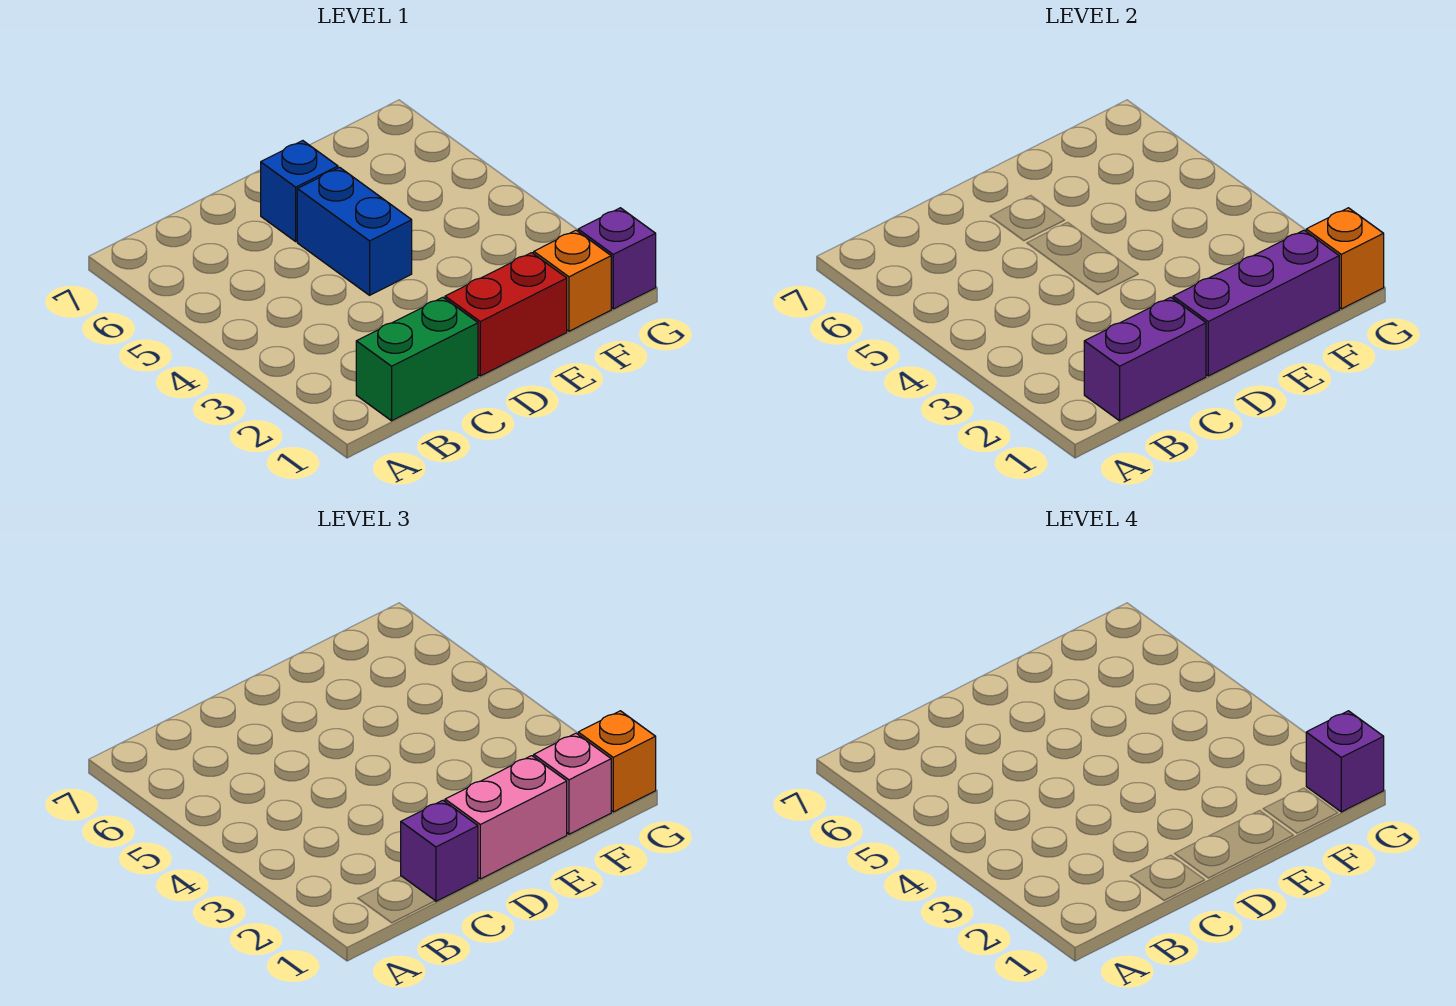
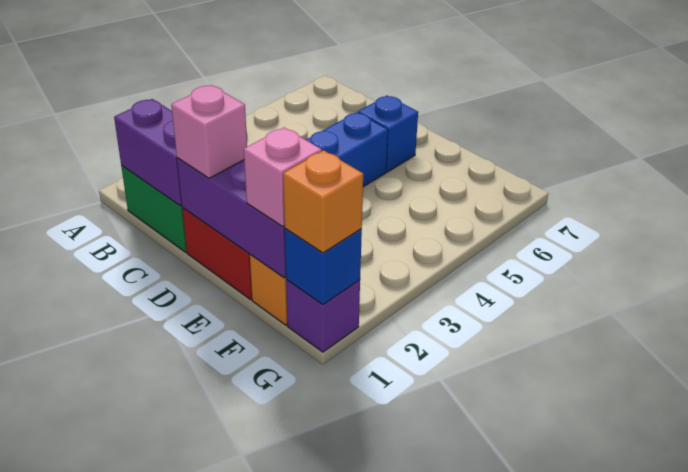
purple 1x1 brick [401,800,478,901] -> none
pink 1x2 brick [445,756,567,879] -> pink 1x1 brick [171,85,247,178]
orange 1x1 brick [1306,208,1384,309] -> blue 1x1 brick [285,229,362,304]
purple 1x1 brick [1306,711,1384,812] -> none

